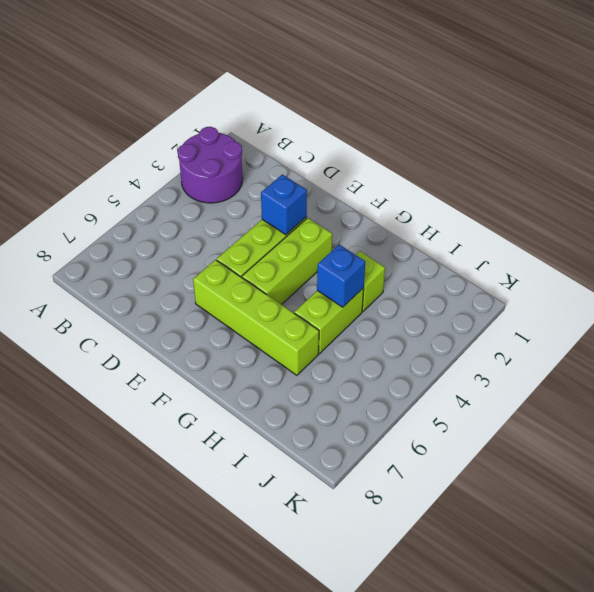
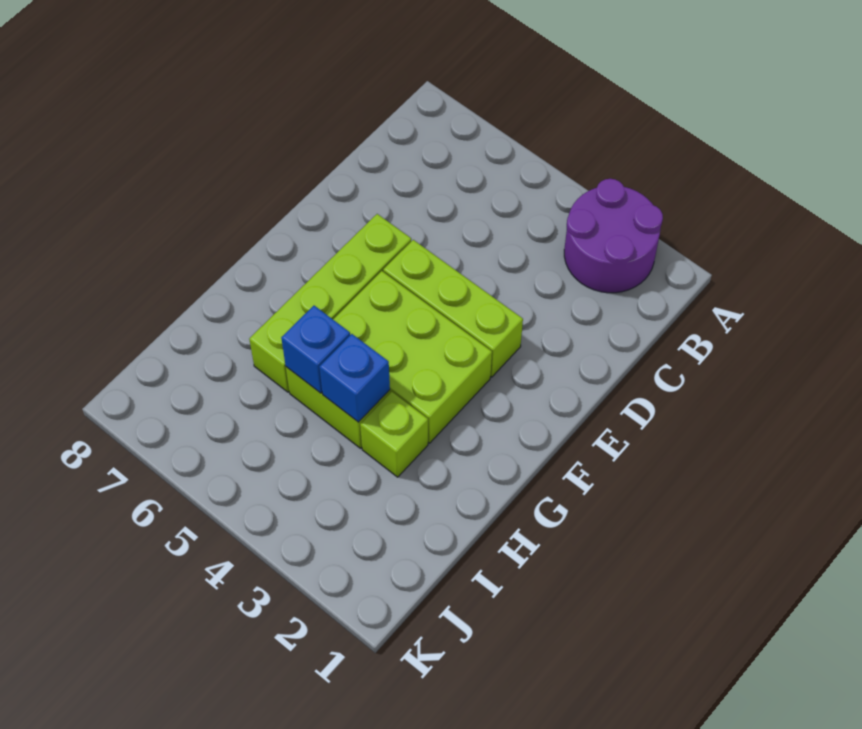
blue 1x1 brick [261,174,307,235] -> blue 1x1 brick moved to [281,306,350,393]
lime 1x3 brick [242,218,332,305] -> lime 2x3 brick [333,271,492,443]

